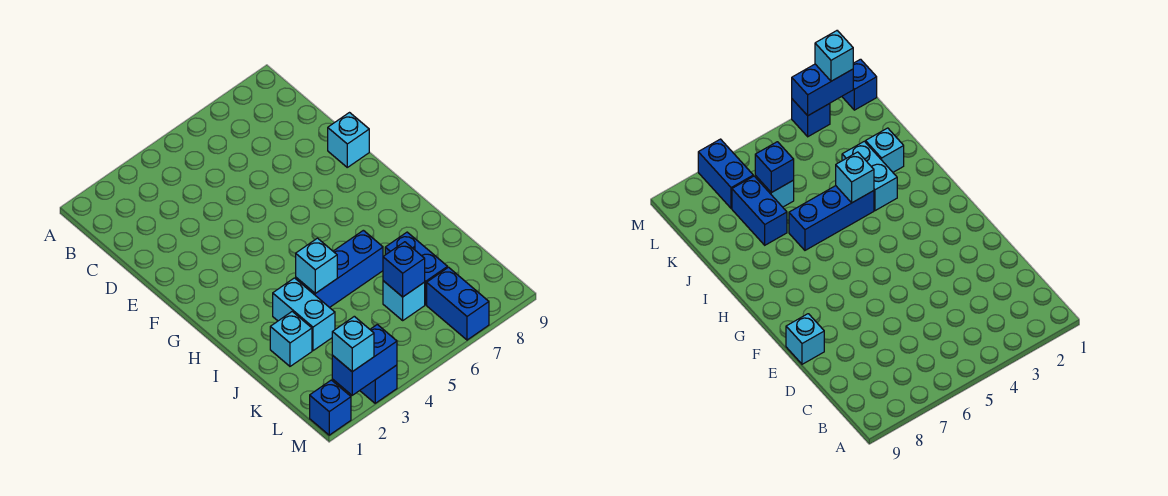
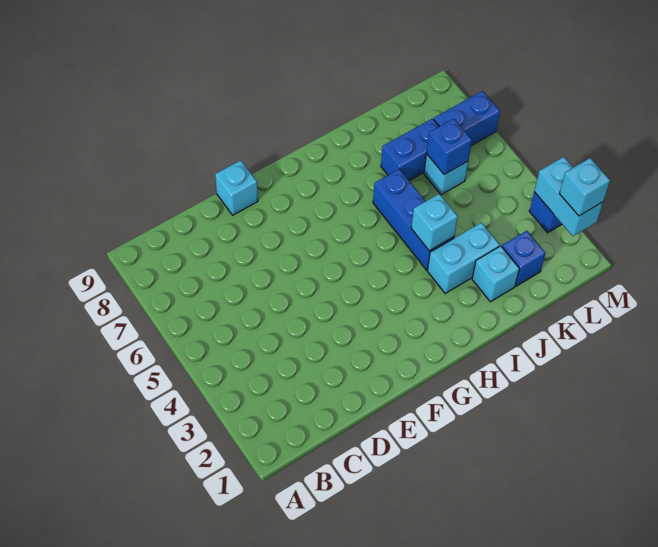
blue 1x1 brick [310,380,351,435] -> blue 1x1 brick moved to [502,231,546,286]
blue 1x2 brick [332,324,397,395] -> cyan 1x2 brick [534,157,603,236]

